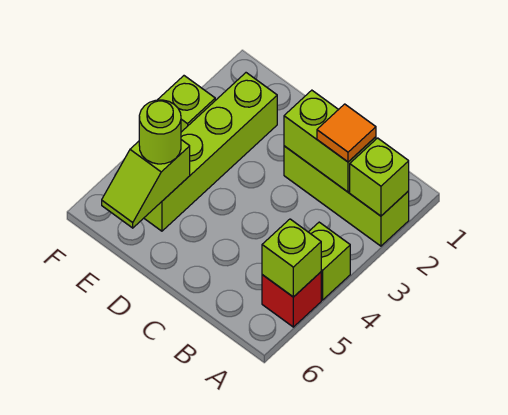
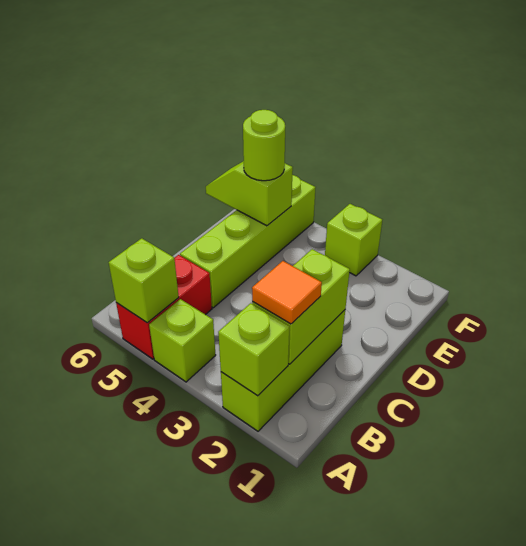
red 1x1 brick [262,272,321,327] -> red 1x2 brick [116,255,212,359]
lime 1x4 brick [144,73,277,231] -> lime 1x4 brick turned to [180,175,316,308]

